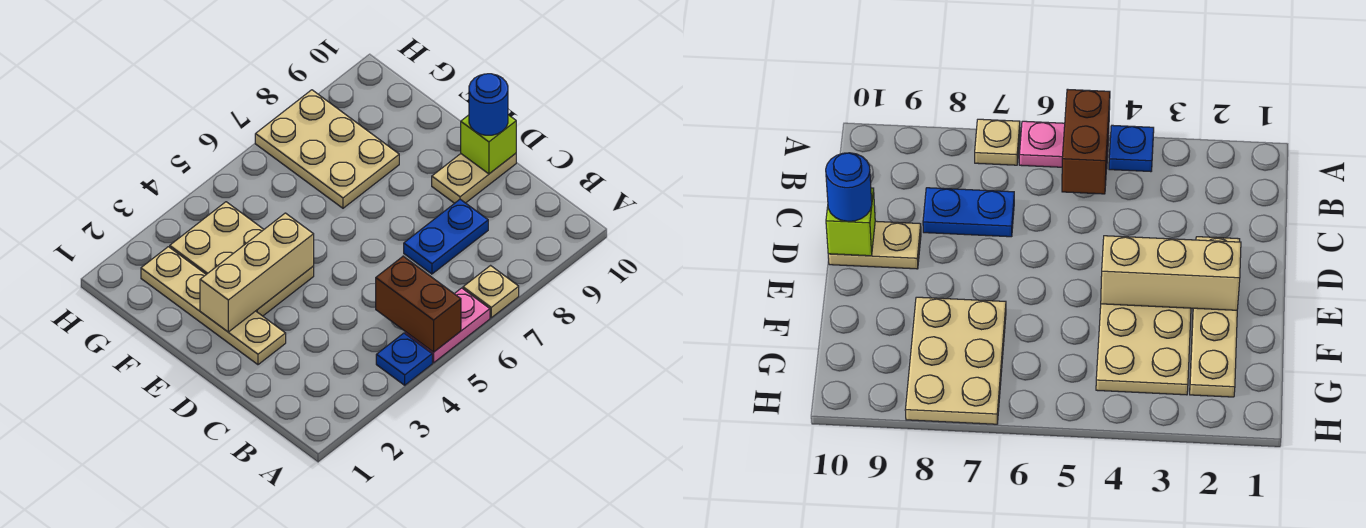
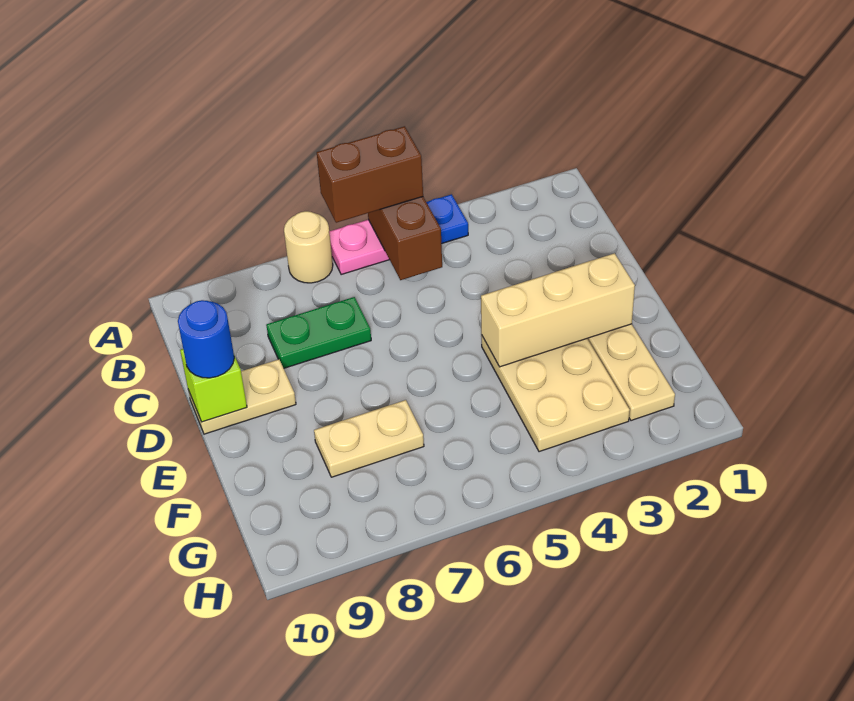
none -> brown 1x2 brick [317,126,423,223]
tan 1x1 plate [463,266,519,318] -> tan 1x1 round brick [284,211,333,283]
blue 1x2 plate [404,199,488,274] -> green 1x2 plate [266,297,371,368]
tan 2x3 plate [255,90,399,208] -> tan 1x2 plate [314,400,424,477]

